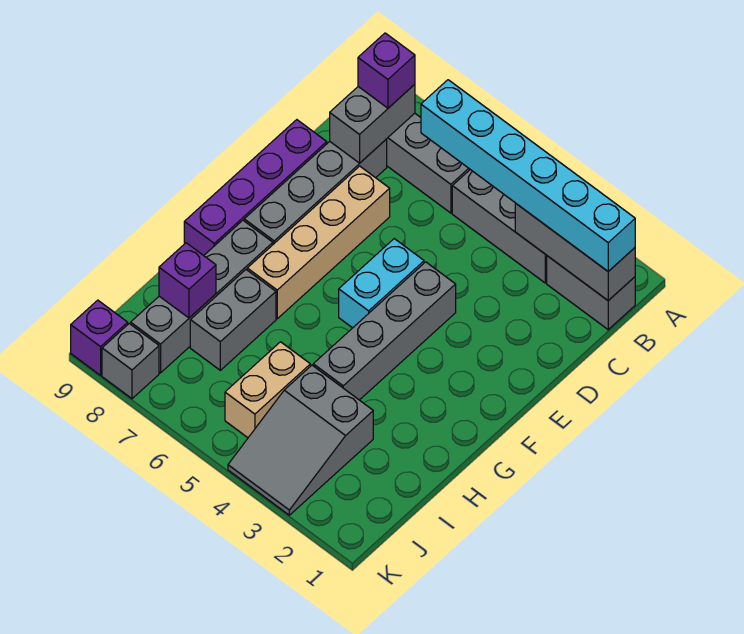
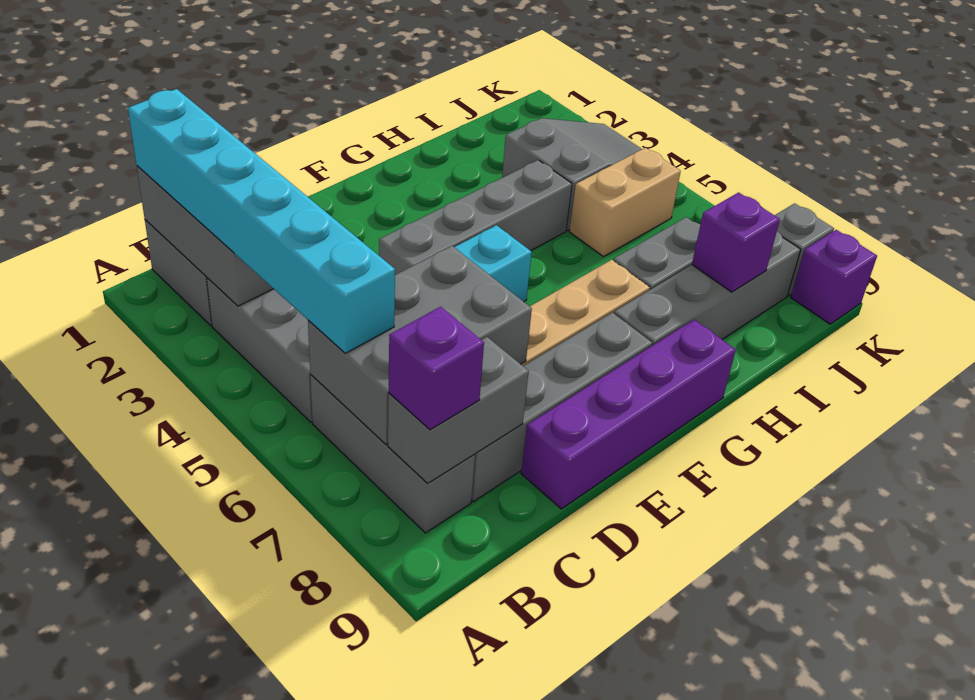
none -> grey 2x3 brick [308,246,532,445]

